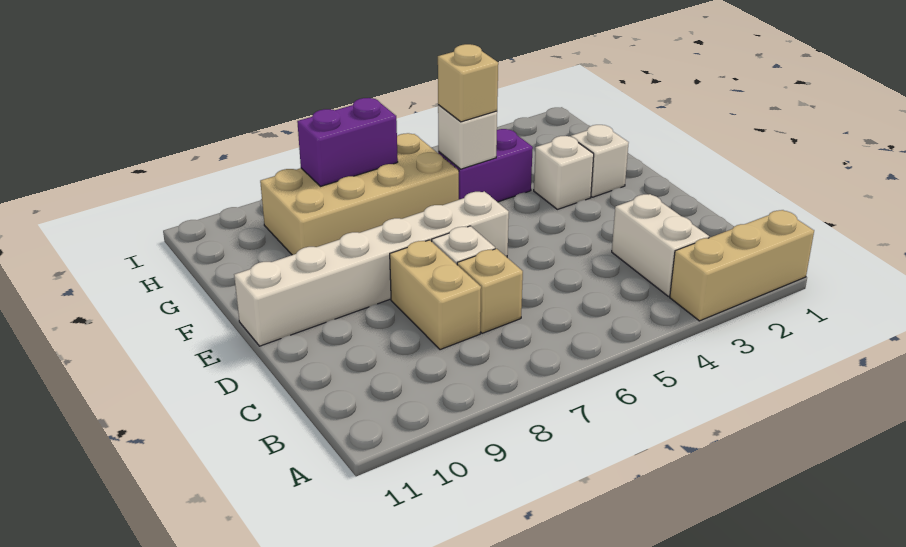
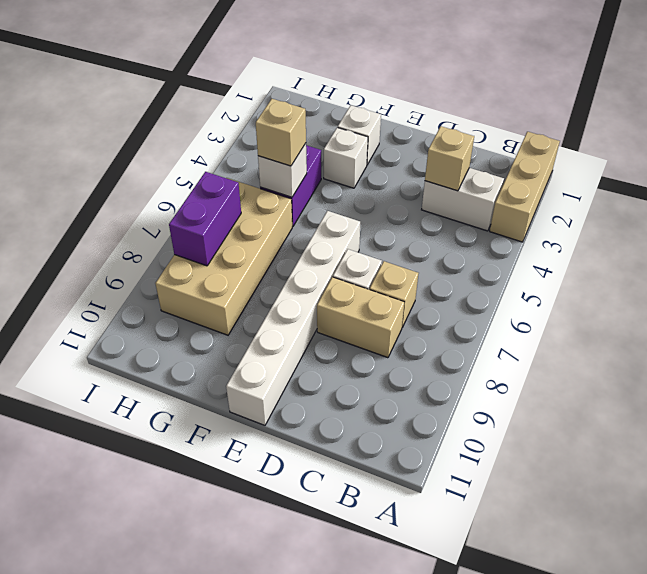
none -> tan 1x1 brick [425,126,474,191]

